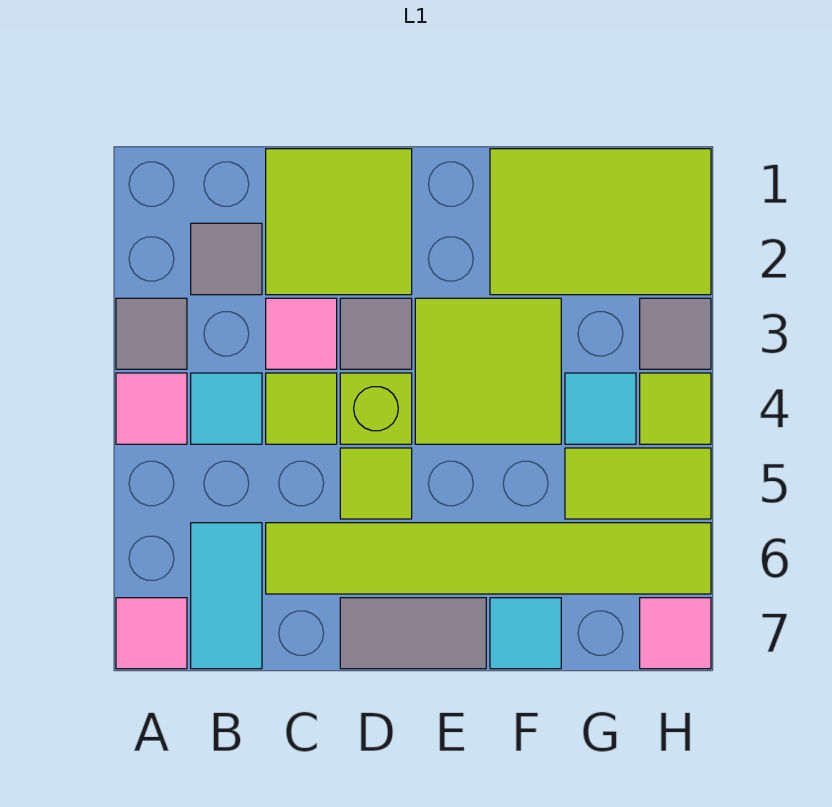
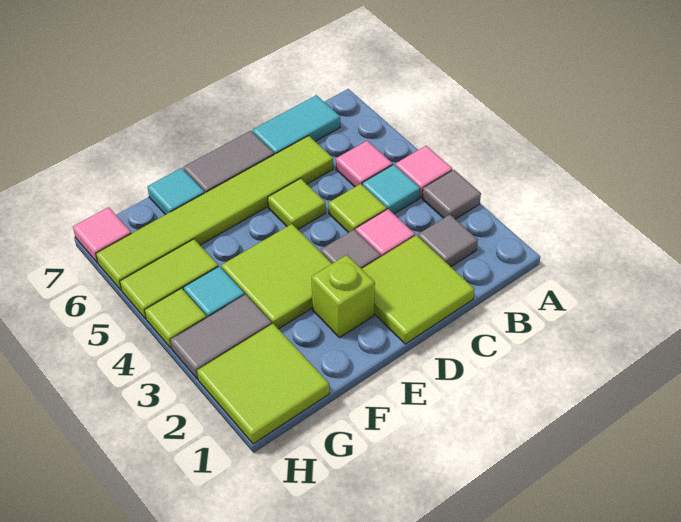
pink 1x1 tile [116,598,187,669] -> pink 1x1 tile moved to [336,141,393,187]
cyan 1x2 tile [191,523,262,669] -> cyan 1x2 tile turned to [252,95,340,154]
lime 1x1 brick [340,373,412,444] -> lime 1x1 brick moved to [312,255,375,338]
lime 2x3 tile [490,149,711,295] -> lime 2x2 tile [197,324,329,444]
grey 1x1 tile [640,298,711,369] -> grey 1x2 tile [170,294,272,379]

